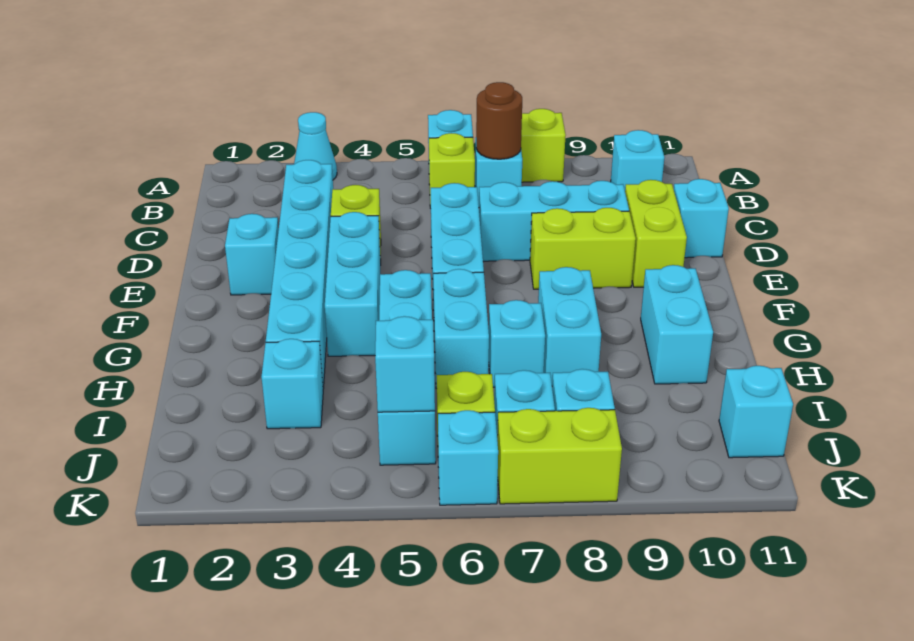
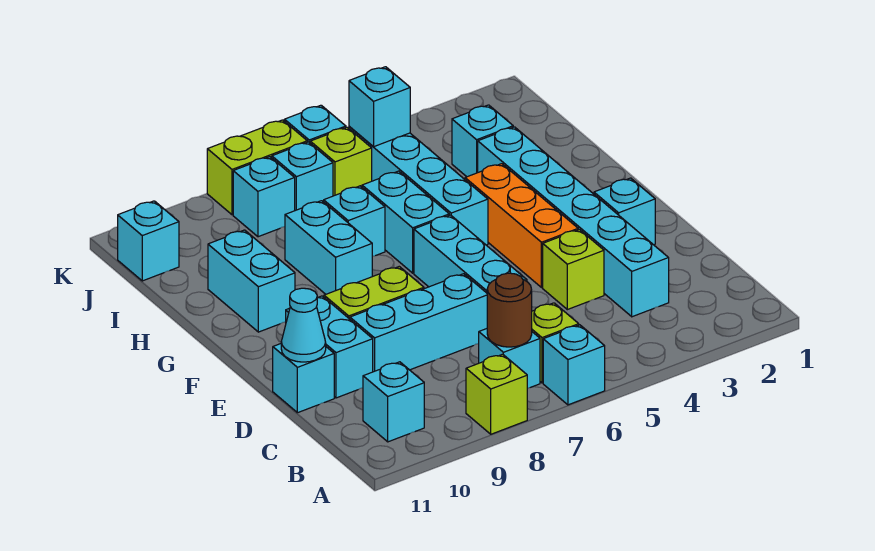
cyan 1x1 cone [294,112,337,180] -> cyan 1x1 cone moved to [281,288,326,362]
lime 1x2 brick [625,180,687,287] -> cyan 1x2 brick [286,296,373,398]
cyan 1x3 brick [325,212,381,356] -> orange 1x3 brick [465,164,578,288]

